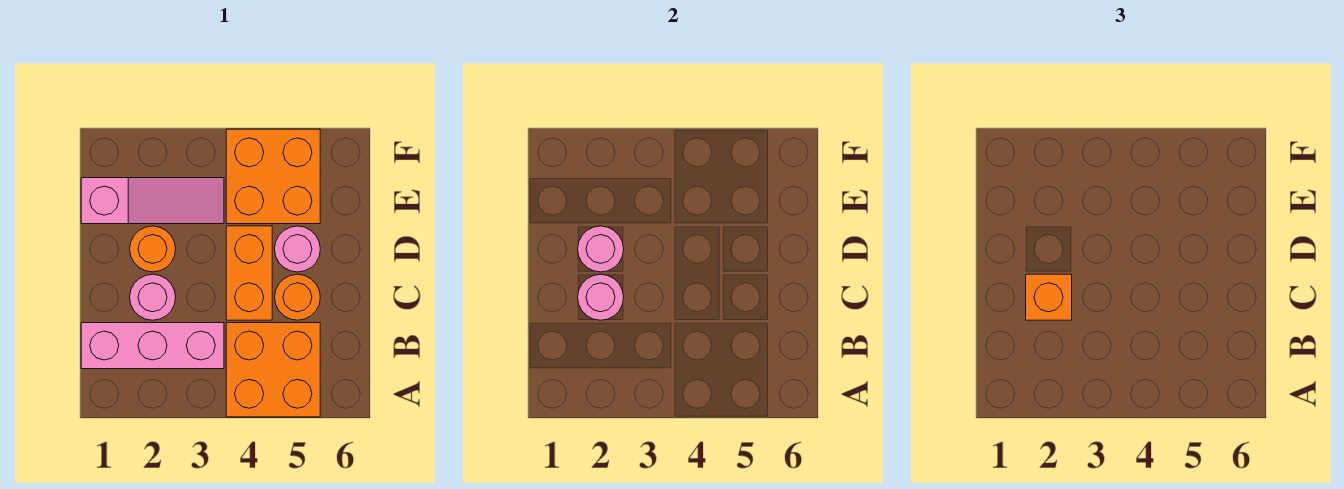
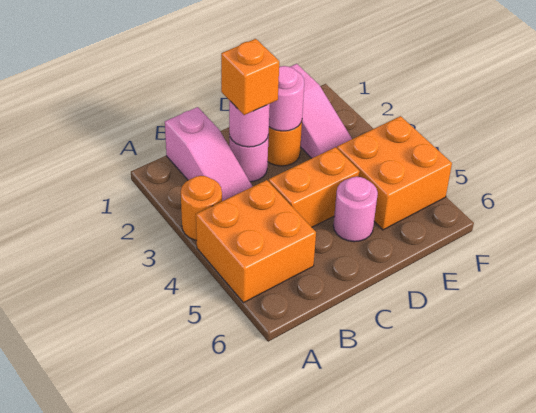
pink 1x3 brick [81,323,224,369] -> pink 1x3 slope [165,107,253,201]
orange 1x1 round brick [275,274,320,320] -> orange 1x1 round brick moved to [181,176,222,240]

